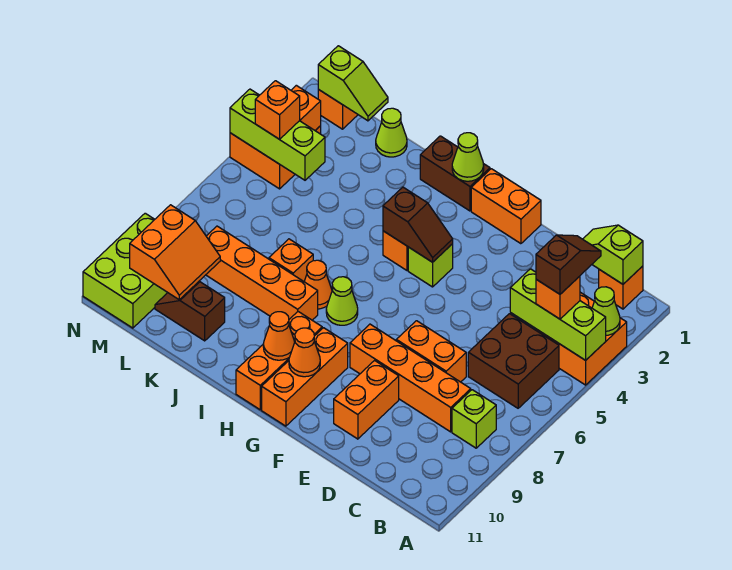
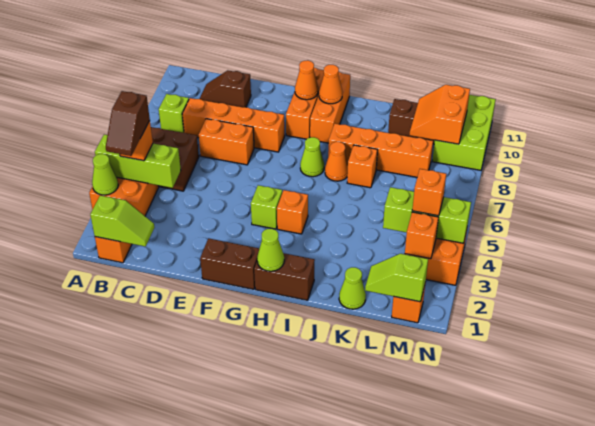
orange 1x2 brick [334,360,399,439] -> none
orange 1x2 brick [471,169,541,244] -> brown 1x2 brick [200,238,259,289]
brown 1x2 slope [383,187,453,262] -> brown 1x2 slope moved to [200,70,251,107]

